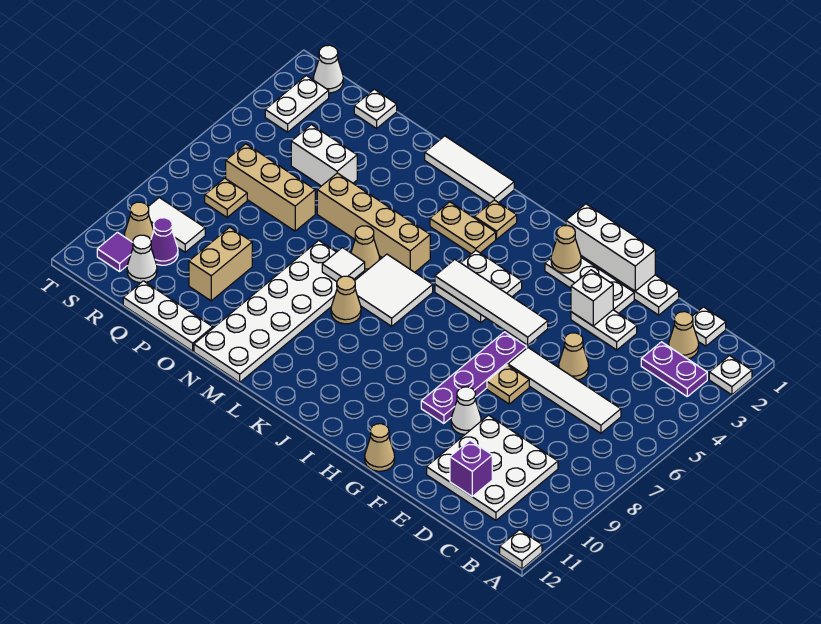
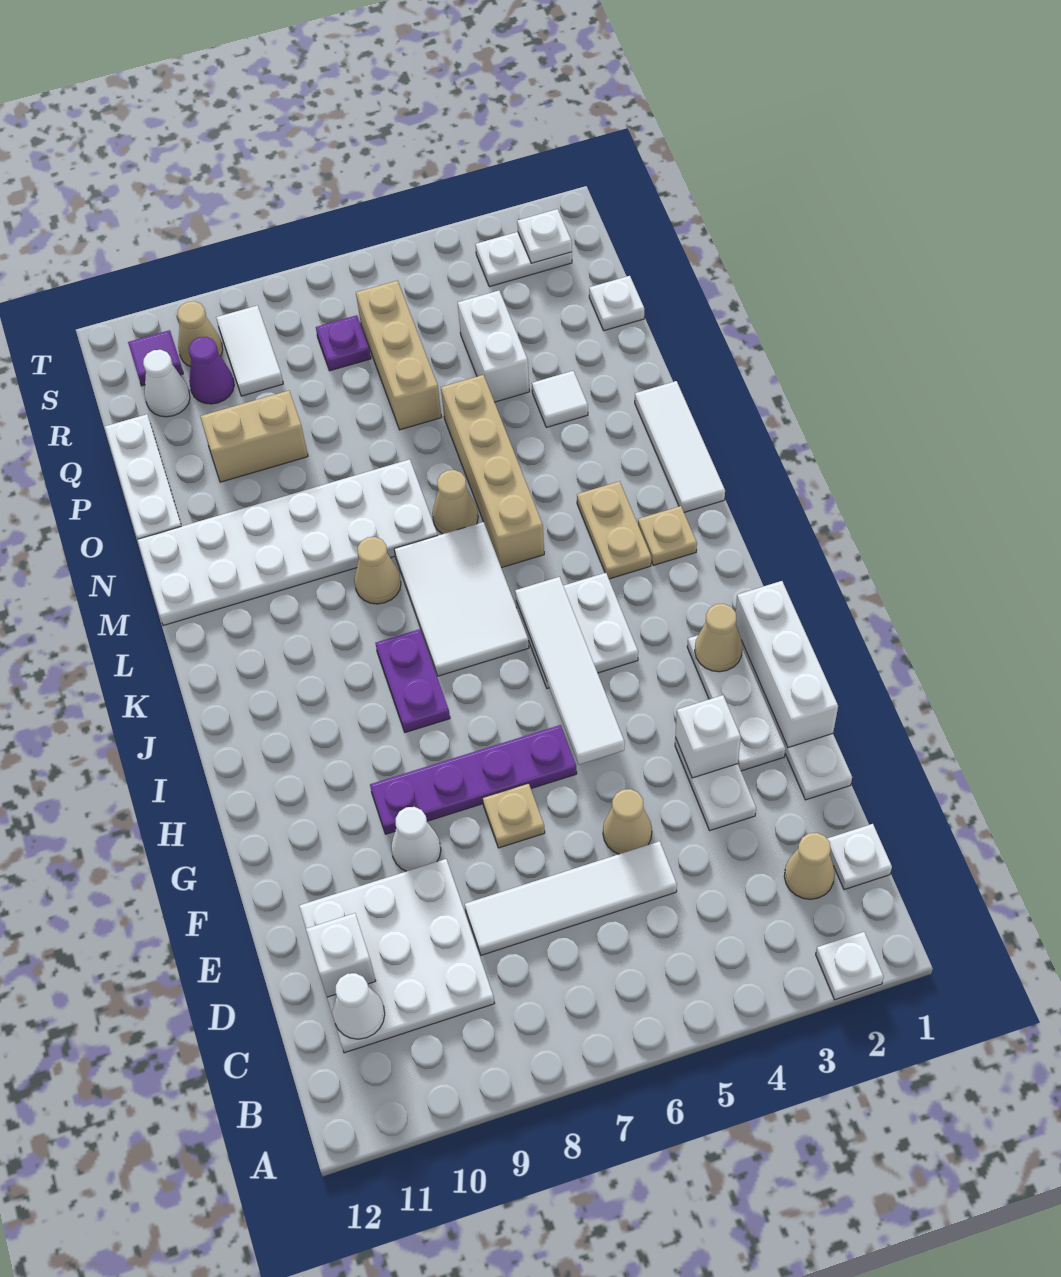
white 1x1 plate [500,530,542,569] -> white 1x1 plate moved to [517,209,572,263]
purple 1x2 plate [641,342,707,396] -> purple 1x2 plate moved to [375,629,450,732]
white 1x4 tile [508,348,621,433] -> white 1x4 tile turned to [465,841,677,955]
purple 1x1 brick [450,440,492,497] -> white 1x1 brick [306,913,375,997]
tan 1x1 cone [365,424,395,471] -> none
white 2x2 tile [355,254,433,326] -> white 2x3 tile [394,522,529,676]
white 1x1 tile [322,248,365,282] -> white 1x1 tile moved to [532,371,588,427]
tan 1x1 plate [205,178,247,217] -> purple 1x1 plate [316,315,371,371]
white 1x1 cone [313,45,343,93] -> white 1x1 cone moved to [333,973,385,1039]

